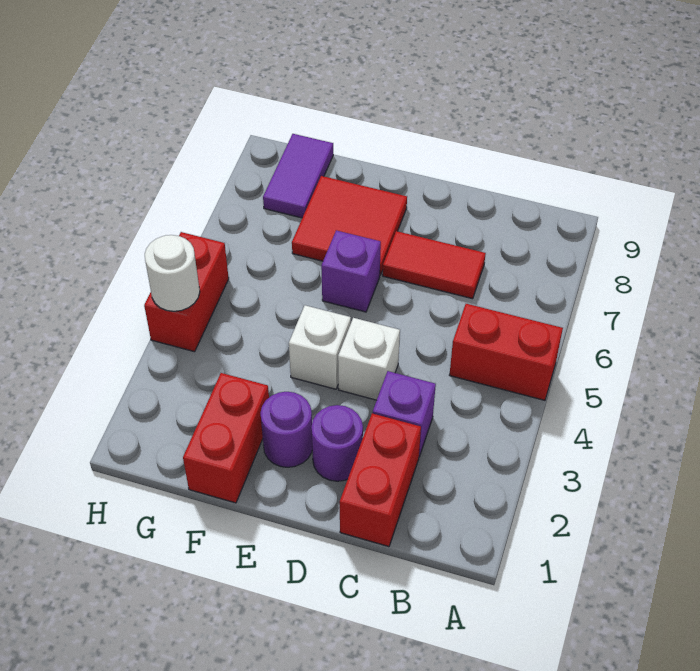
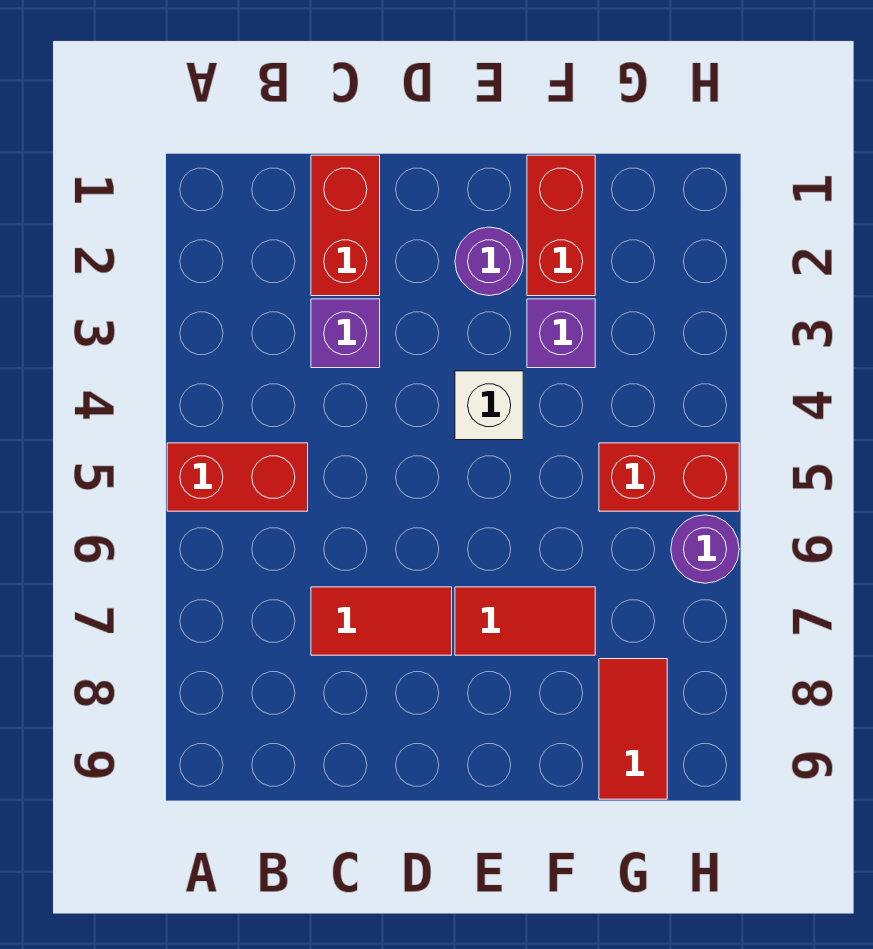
purple 1x1 round brick [311,405,363,481] -> purple 1x1 round brick moved to [671,515,739,583]
white 1x1 brick [338,318,400,400] -> none
purple 1x1 brick [321,230,381,312] -> purple 1x1 brick moved to [527,299,595,368]
red 2x2 tile [292,176,407,275] -> red 1x2 tile [455,587,595,655]
purple 1x2 tile [263,134,333,218] -> red 1x2 tile [599,659,667,799]
red 1x2 brick [144,232,229,352] -> red 1x2 brick turned to [599,443,739,511]
white 1x1 round brick [145,235,200,311] -> none

